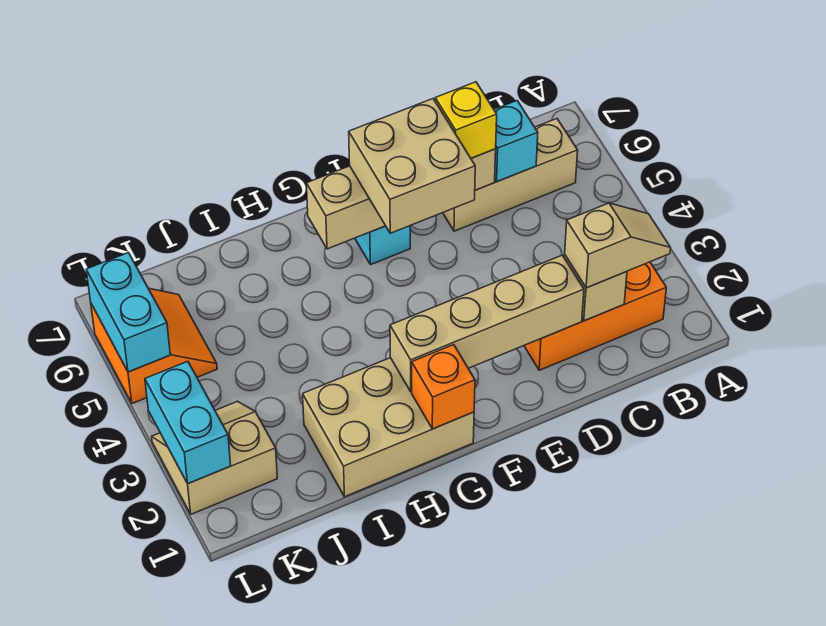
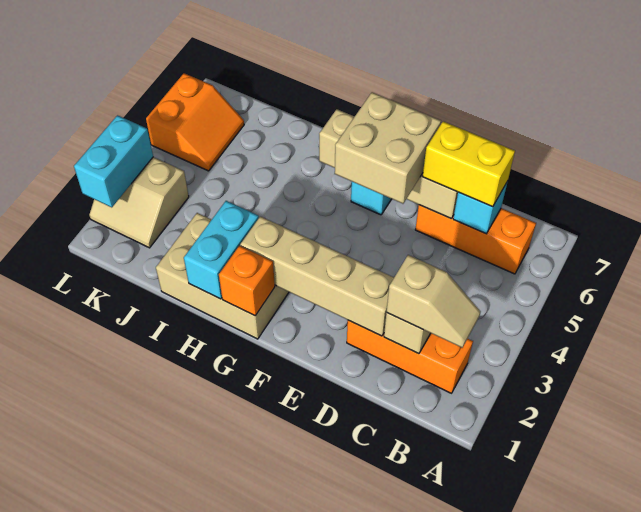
tan 1x3 brick [443,119,578,231] -> orange 1x3 brick [415,205,536,274]
yellow 1x1 brick [435,82,497,158] -> yellow 1x2 brick [423,121,515,207]
tan 2x2 slope [152,401,277,514] -> tan 2x2 slope turned to [89,157,189,248]
cyan 1x2 brick [86,253,170,372] -> cyan 1x2 brick moved to [184,201,259,299]

